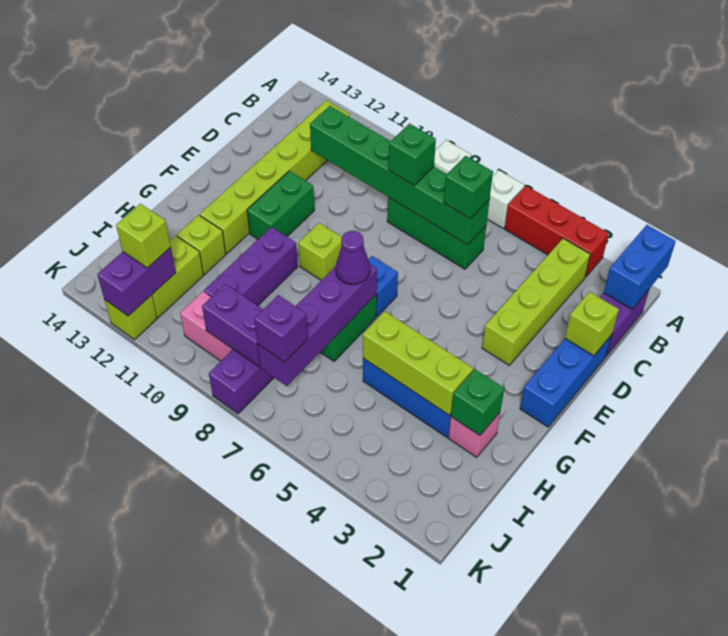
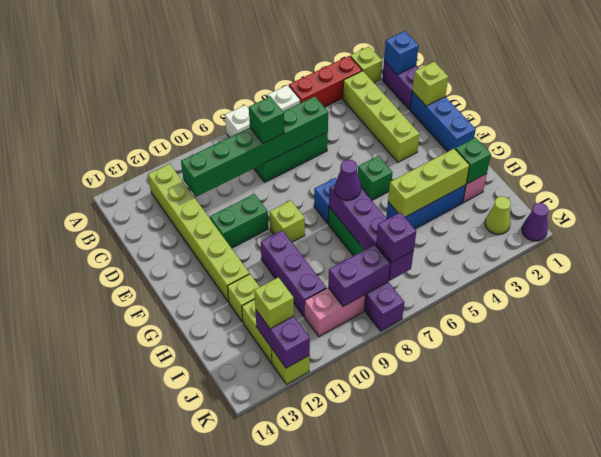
blue 1x2 brick [604,225,676,309] -> blue 1x1 brick [384,31,419,75]
none -> lime 1x1 brick [350,47,382,83]
green 1x1 brick [444,156,493,218] -> green 1x1 brick moved to [357,156,393,200]
green 1x2 brick [247,171,315,239] -> green 1x2 brick turned to [210,194,268,248]
none -> lime 1x1 cone [485,196,511,235]
none -> purple 1x1 cone [522,203,549,241]

